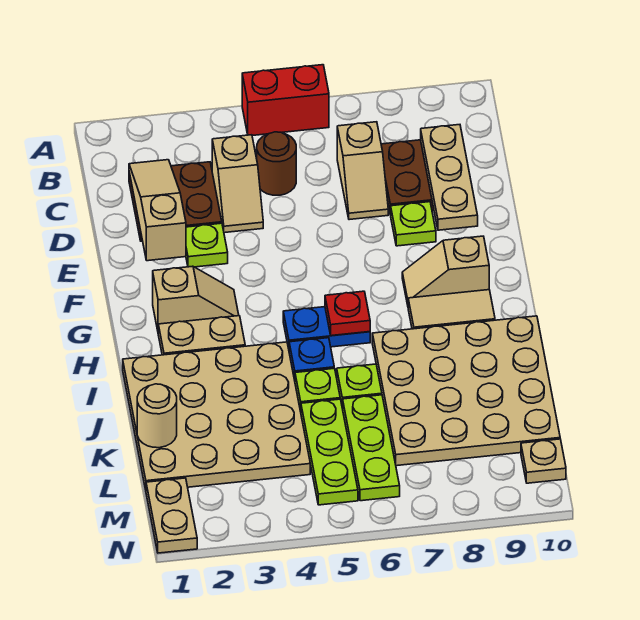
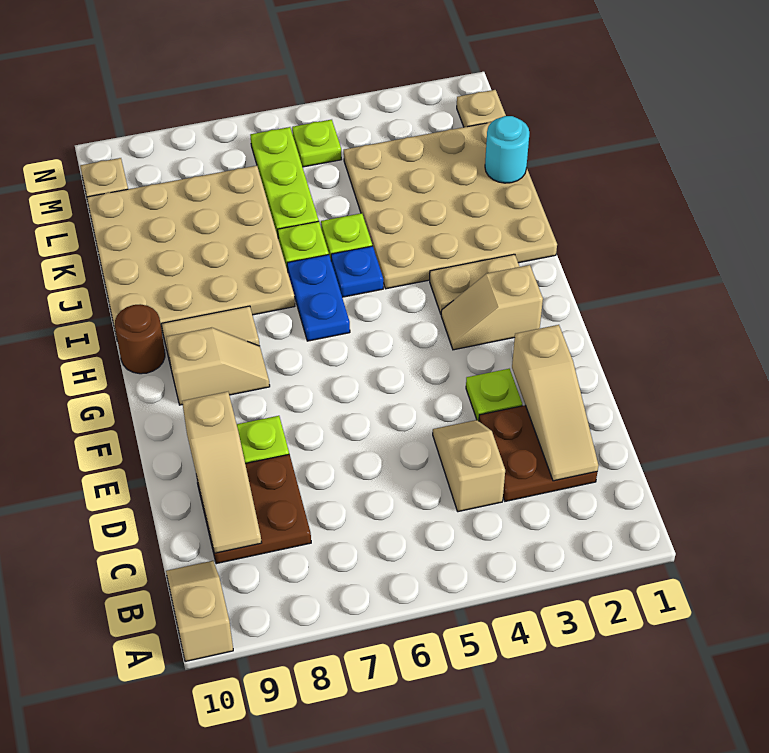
red 1x2 brick [242,65,329,136] -> none
brown 1x1 round brick [257,132,296,195] -> brown 1x1 round brick moved to [115,304,165,374]
tan 1x2 slope [337,122,388,220] -> tan 1x2 slope moved to [166,561,233,662]
tan 1x3 plate [421,125,478,230] -> tan 1x3 slope [182,392,262,553]
blue 1x2 plate [283,307,370,349] -> blue 1x2 plate turned to [287,255,350,341]
red 1x1 plate [325,291,370,336] -> none
tan 1x1 round brick [137,384,177,448] -> cyan 1x1 round brick [485,116,529,183]
lime 1x3 plate [301,399,358,505] -> lime 1x1 plate [292,120,341,167]
tan 1x2 plate [146,478,197,553] -> tan 1x1 plate [457,90,506,127]

